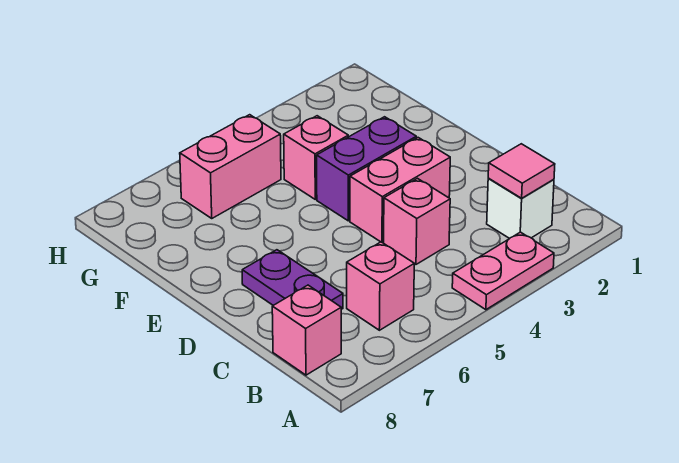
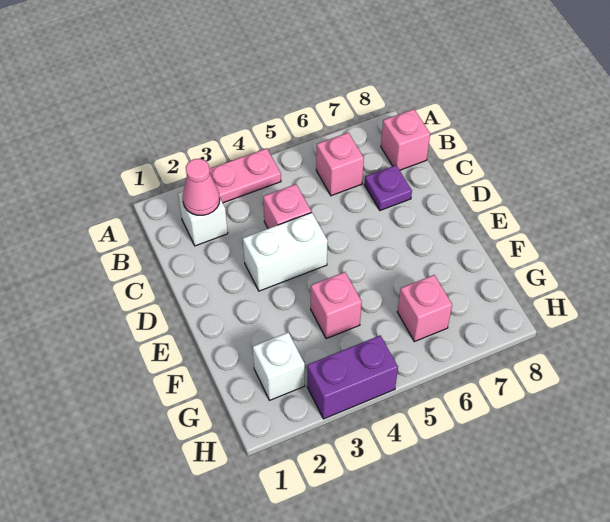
pink 1x1 tile [488,144,555,198] -> pink 1x1 cone [183,159,220,215]
purple 1x2 plate [242,250,343,309] -> purple 1x1 plate [364,165,412,210]
pink 1x2 brick [350,138,450,242] -> white 1x2 brick [243,212,328,291]
purple 1x2 brick [317,117,416,221] -> purple 1x2 brick moved to [307,335,398,419]
none -> white 1x1 brick [253,332,305,400]
pink 1x2 brick [180,115,281,218] -> pink 1x1 brick [397,275,452,342]

